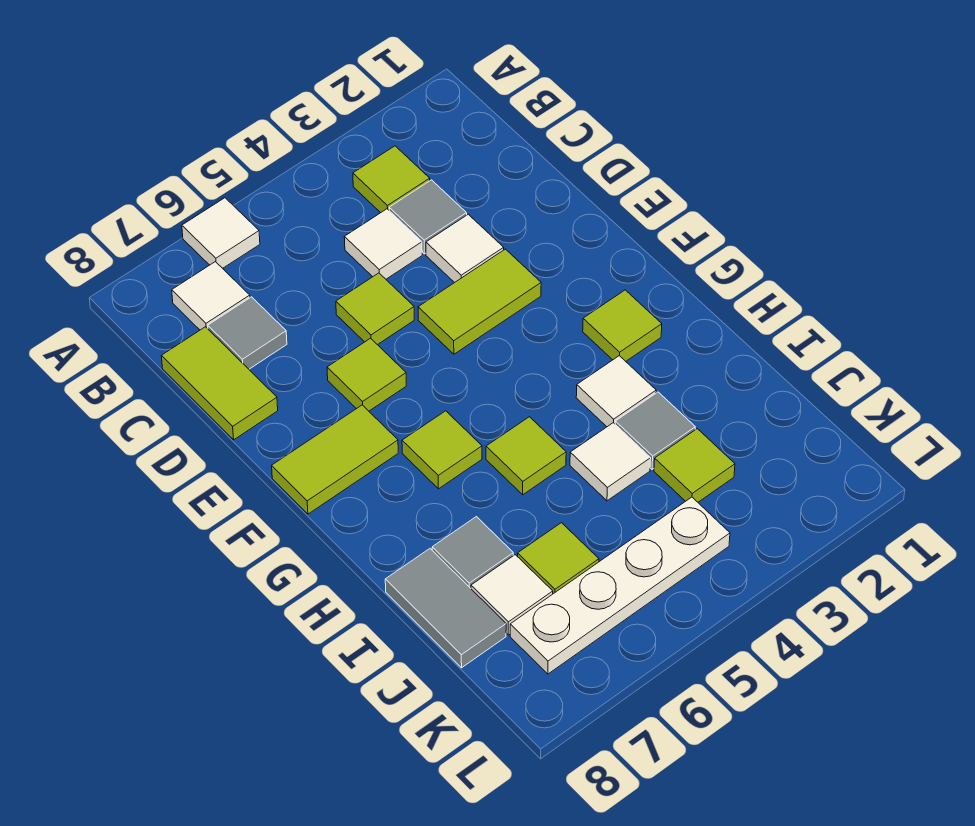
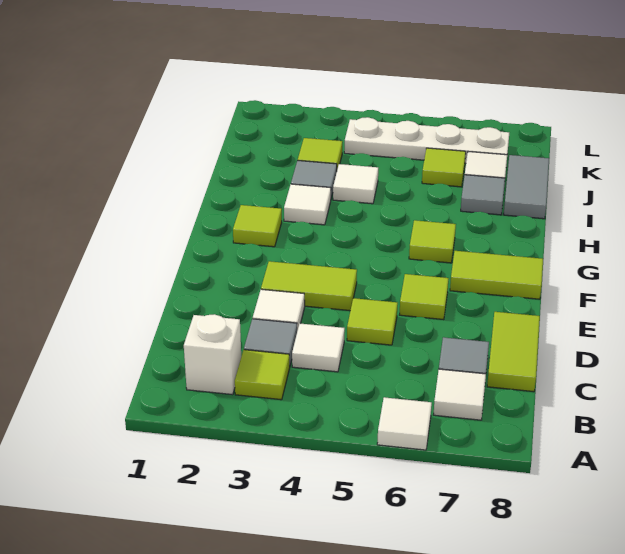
none -> white 1x1 brick [184,314,241,395]
lime 1x1 tile [486,417,566,495] -> none

